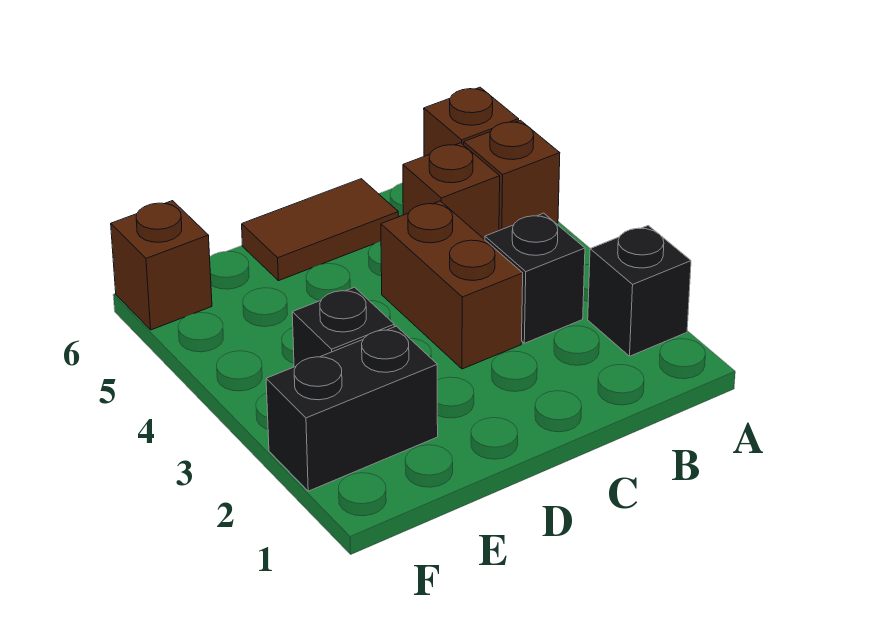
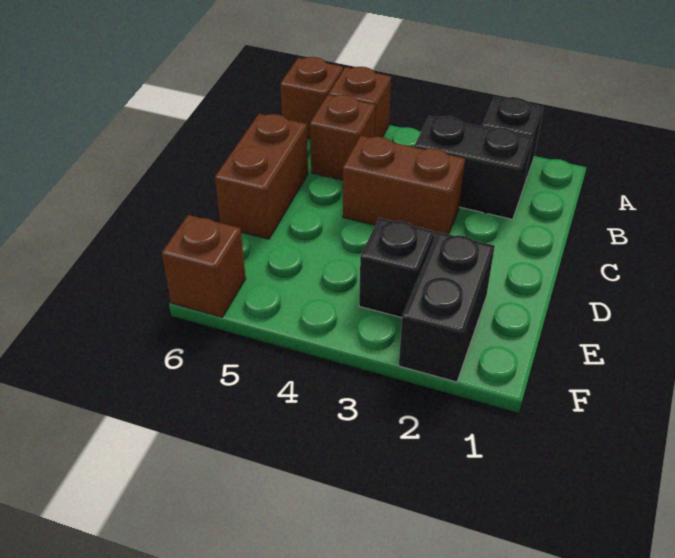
black 1x1 brick [485,213,585,343] -> black 1x2 brick [414,116,533,219]
brown 1x2 tile [242,179,398,281] -> brown 1x2 brick [215,114,308,239]

